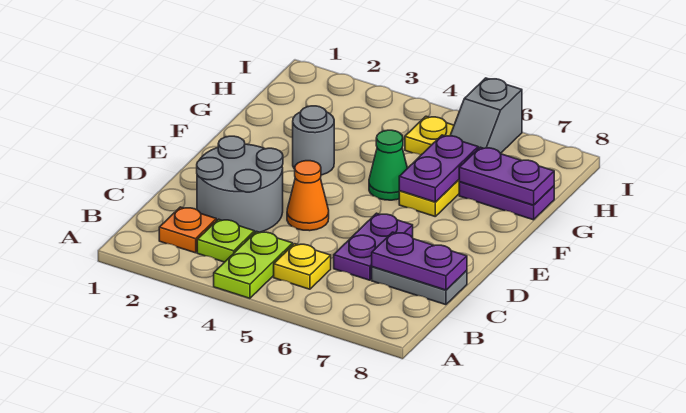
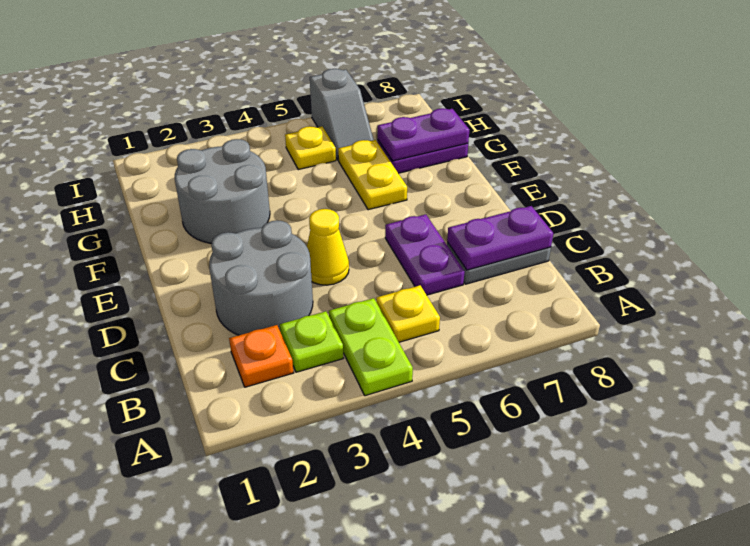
orange 1x1 cone [287,161,329,231] -> yellow 1x1 cone [307,209,349,285]
grey 1x1 round brick [293,106,334,175] -> grey 2x2 round brick [175,139,270,243]
green 1x1 cone [369,130,407,200] -> none
purple 1x2 plate [399,135,478,202] -> none

